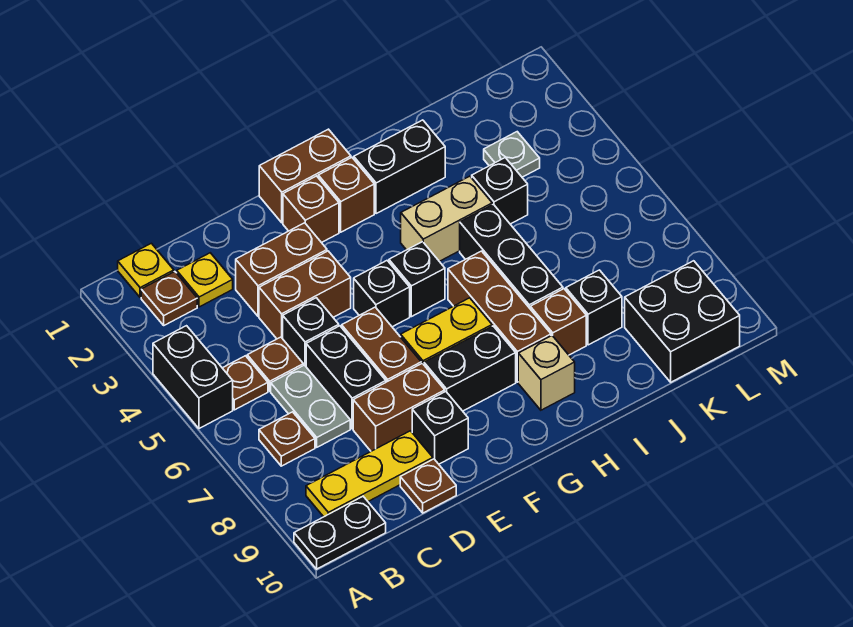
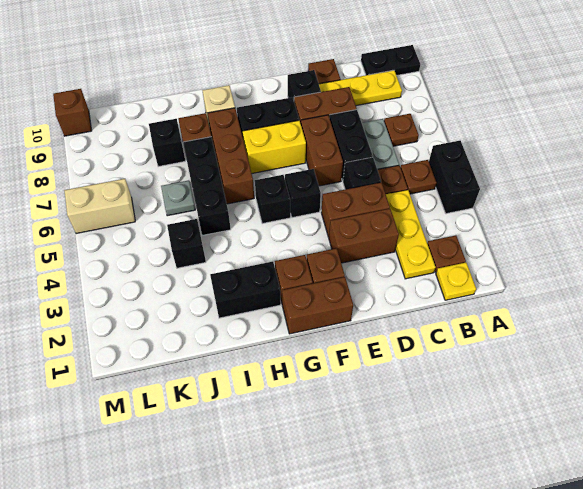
yellow 1x1 plate [177,253,233,307] -> yellow 1x3 plate [386,190,436,279]
tan 1x2 brick [401,176,492,261] -> tan 1x2 brick moved to [64,179,135,234]
grey 1x1 plate [484,132,540,177] -> grey 1x1 plate moved to [161,180,195,216]
black 2x2 brick [625,261,740,382] -> none
none -> brown 1x1 brick [53,89,92,136]

